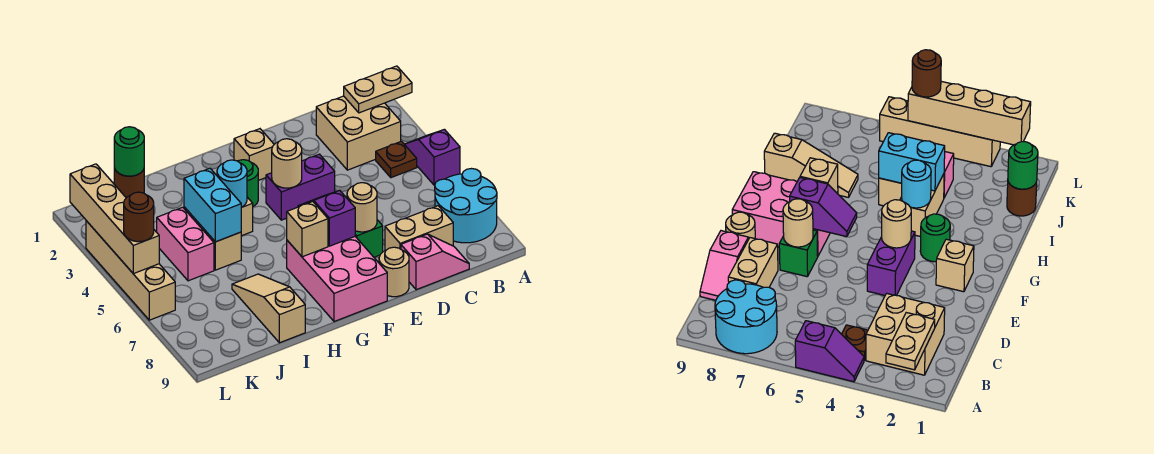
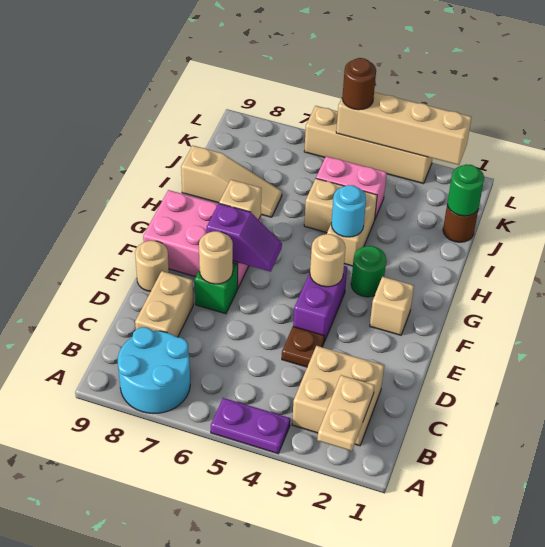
purple 1x2 slope [404,129,460,185] -> purple 1x2 plate [211,398,290,454]
brown 1x1 plate [376,141,417,178] -> brown 1x1 plate moved to [282,326,324,367]
pink 1x2 slope [401,234,469,290] -> none
cyan 1x2 brick [184,168,241,242] -> none

